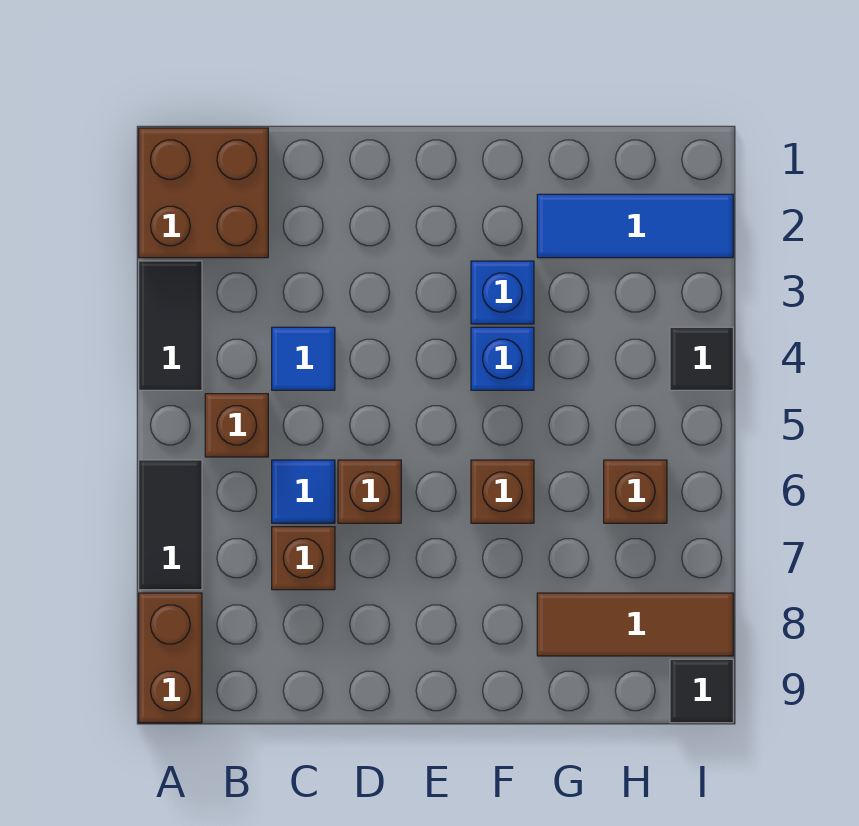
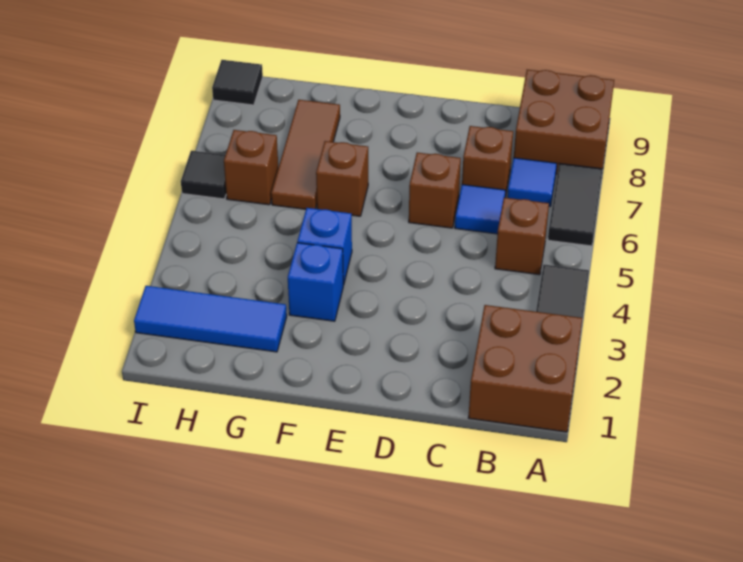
brown 1x2 brick [139,593,202,723] -> brown 2x2 brick [514,70,614,174]
blue 1x1 tile [272,327,335,390] -> blue 1x1 tile moved to [507,158,557,206]
brown 1x3 tile [537,593,733,656] -> brown 1x3 tile turned to [271,100,340,209]
black 1x1 tile [670,327,733,390] -> black 1x1 tile moved to [181,151,226,199]

